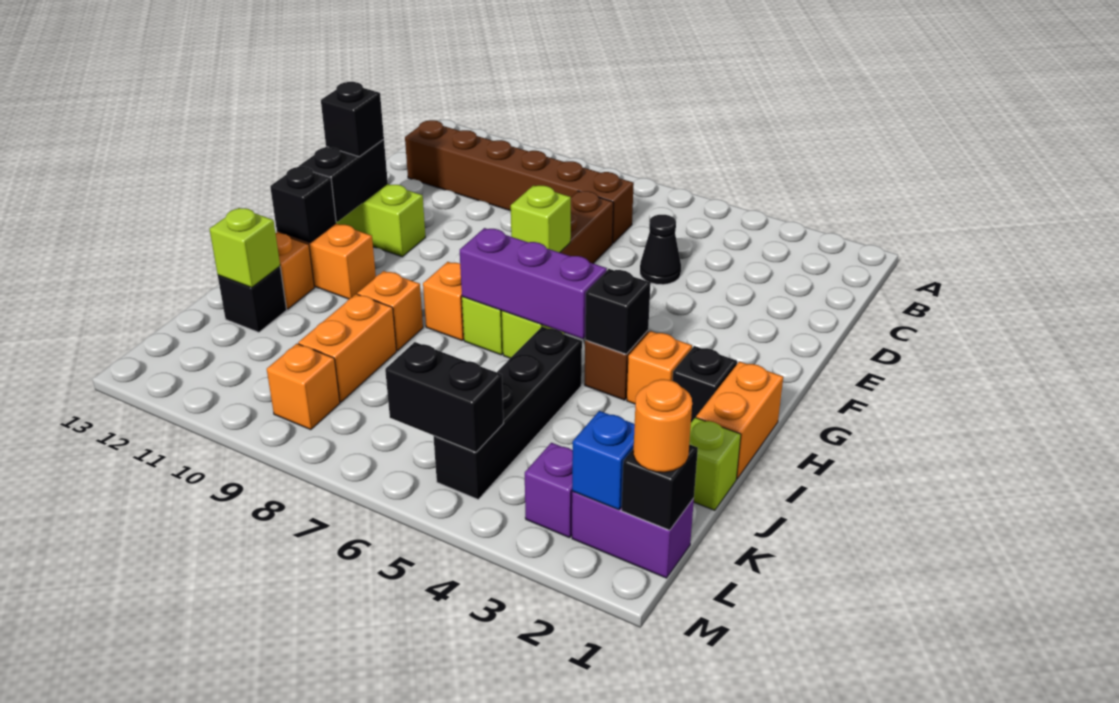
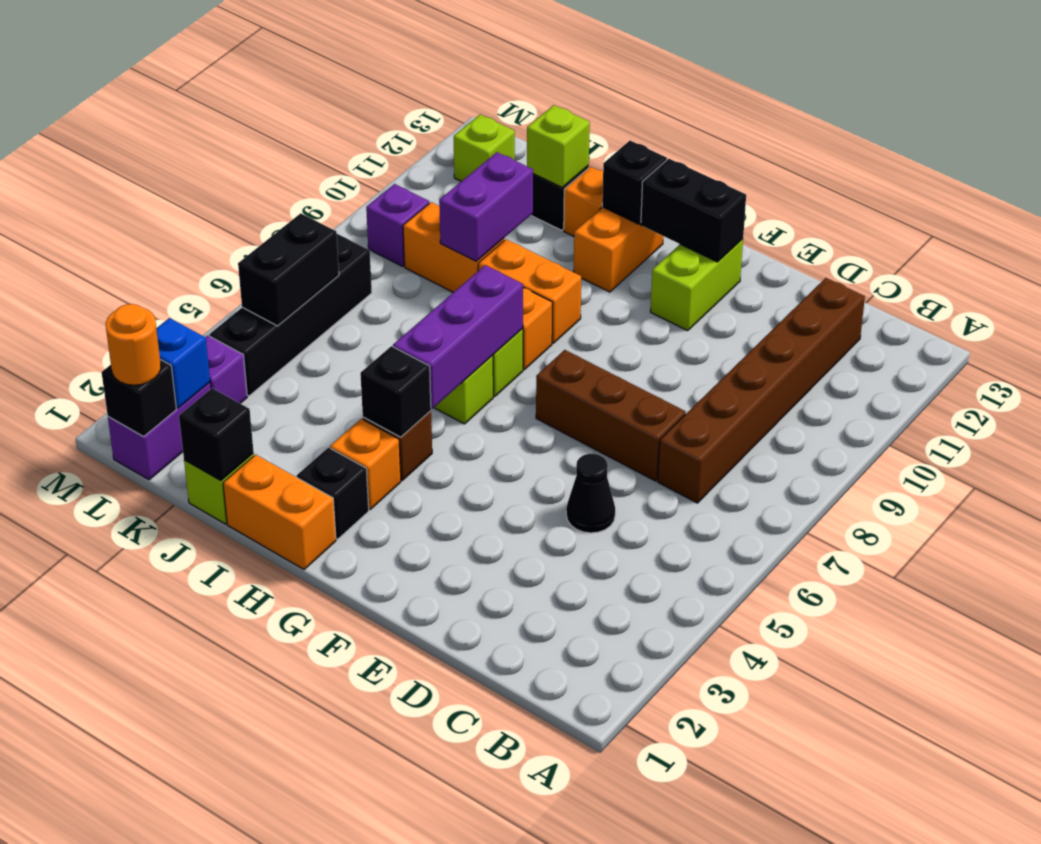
lime 1x1 brick [511,185,571,253] -> lime 1x1 brick moved to [454,114,515,181]
black 1x1 brick [321,82,384,157] -> black 1x1 brick moved to [179,388,254,481]
black 1x4 brick [434,327,582,499] -> black 1x4 brick turned to [209,234,372,396]
orange 1x1 brick [357,271,423,351] -> orange 1x2 brick [478,239,581,343]
none -> purple 1x2 brick [439,152,533,261]
orange 1x1 brick [267,344,340,430] -> purple 1x1 brick [366,184,429,267]

